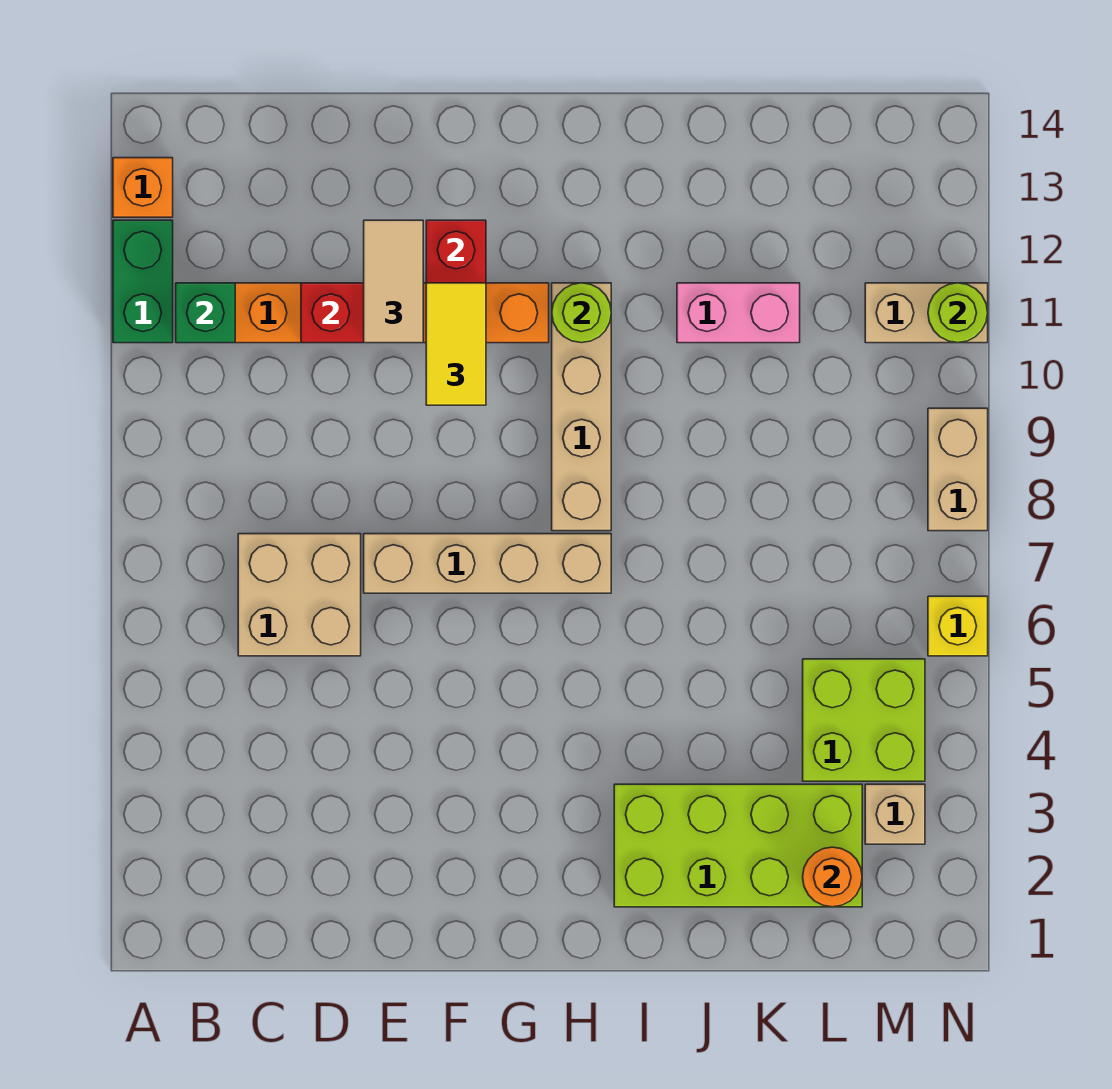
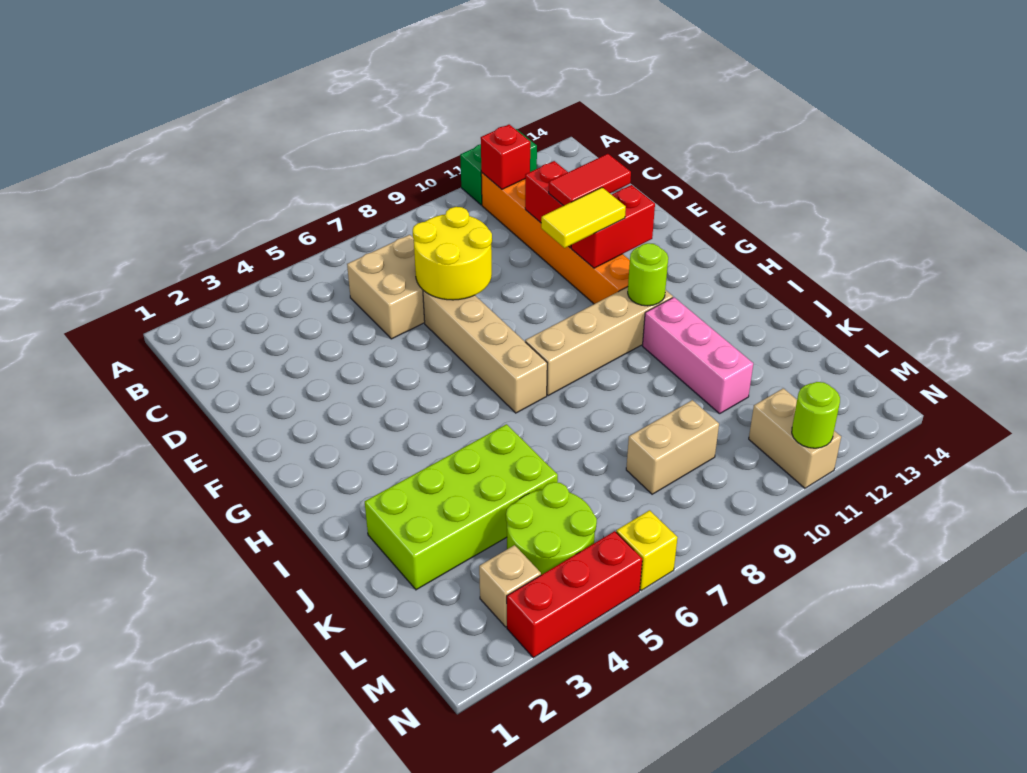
orange 1x1 brick [113,158,173,217] -> none
green 1x1 brick [176,283,235,343] -> red 1x1 brick [481,125,530,189]
none -> yellow 2x2 round brick [413,207,492,300]
tan 1x2 tile [364,220,423,343] -> red 1x2 tile [549,154,631,206]
lime 2x4 brick [614,784,862,907] -> lime 2x4 brick turned to [365,424,558,590]
pink 1x2 brick [677,283,800,343] -> pink 1x3 brick [643,297,753,414]
orange 1x1 round brick [803,847,862,907] -> none
lime 2x2 brick [803,659,925,781] -> lime 2x2 round brick [506,482,597,575]
none -> red 1x3 brick [507,531,642,658]
tan 1x2 brick [928,408,988,531] -> tan 1x2 brick moved to [626,400,719,494]

